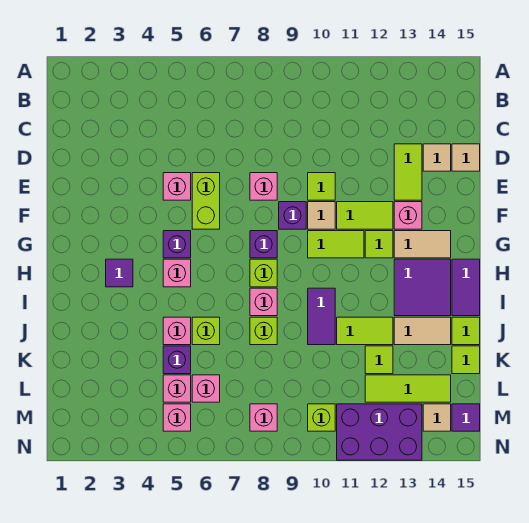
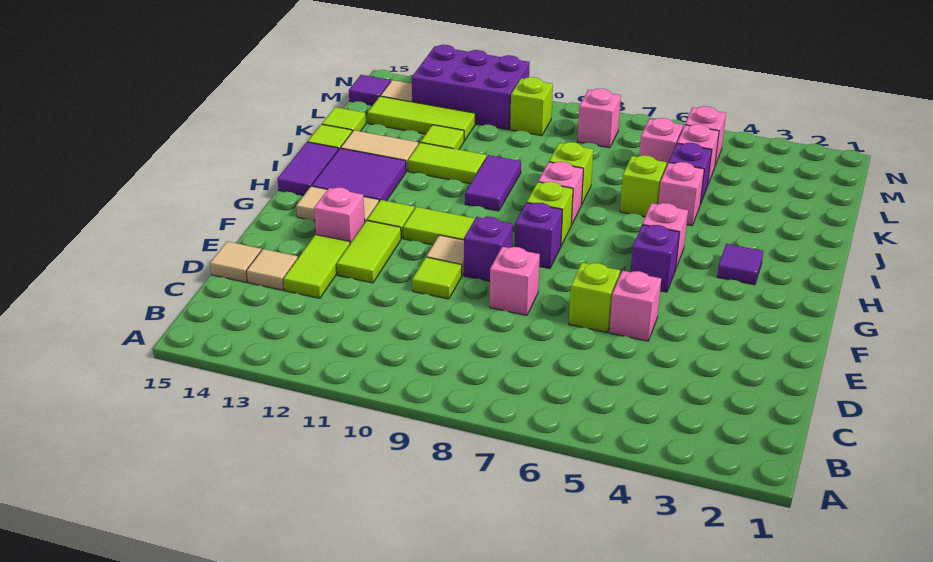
lime 1x2 brick [192,173,220,229] -> lime 1x1 brick [569,263,620,333]
lime 1x2 tile [337,202,393,229] -> lime 1x2 tile turned to [337,221,401,283]

